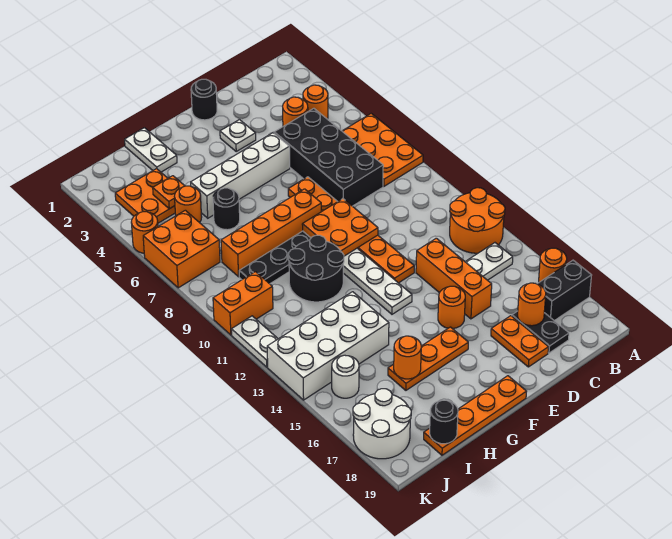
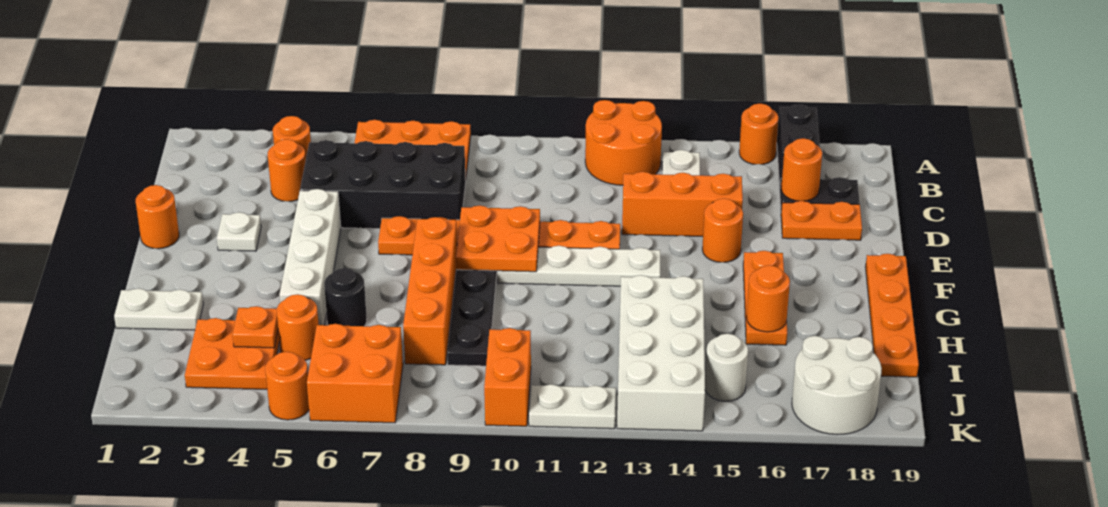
black 1x1 round brick [191,79,217,120] -> orange 1x1 round brick [136,185,179,249]
black 2x2 round brick [288,235,344,302] -> none
black 1x1 round brick [430,400,458,444] -> none

